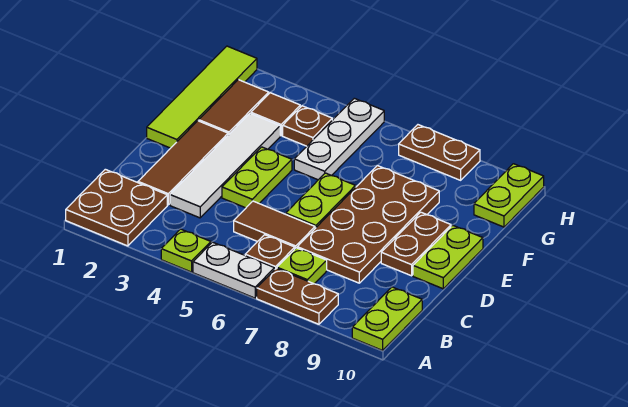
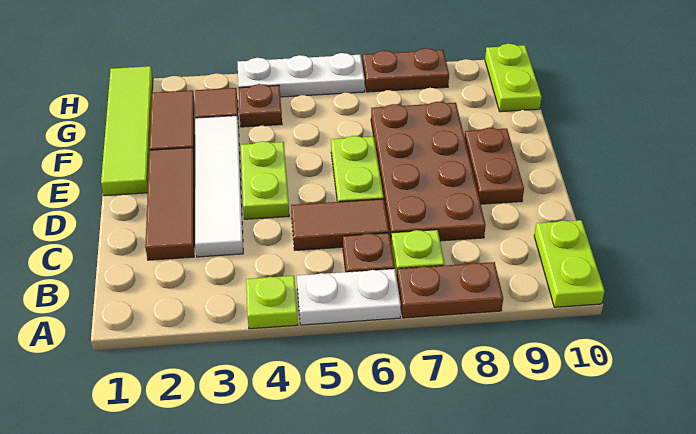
brown 2x2 plate [66,169,167,246] -> none
lime 1x2 plate [413,225,483,289] -> none
white 1x3 plate [294,98,384,180] -> white 1x3 plate turned to [238,53,365,97]

